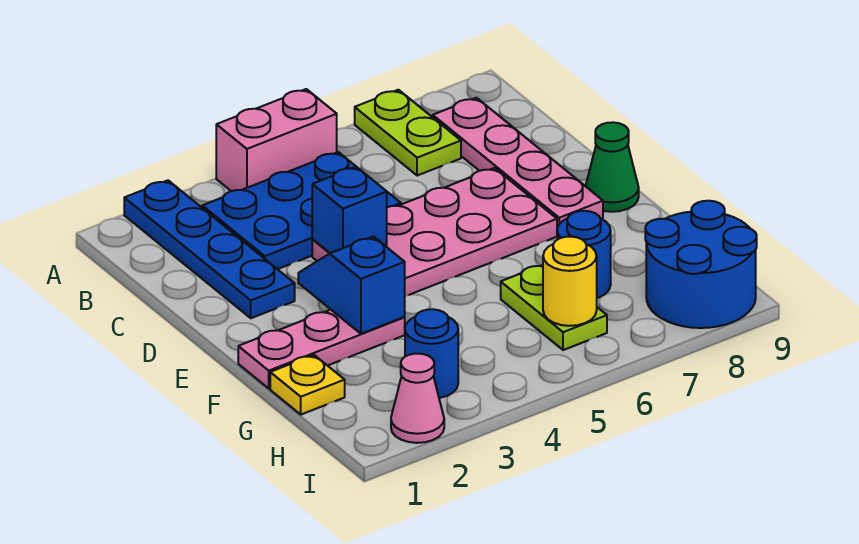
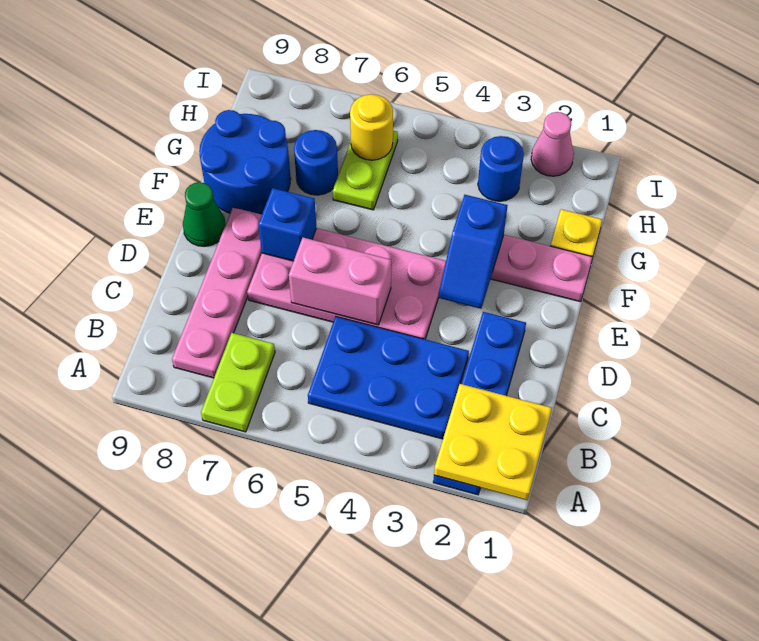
none -> yellow 2x2 plate [434,384,552,500]
pink 1x2 brick [216,89,337,191] -> pink 1x2 brick moved to [289,238,391,325]
blue 1x1 brick [312,167,387,253] -> blue 1x1 brick moved to [258,188,316,261]
blue 2x2 round brick [645,201,757,328] -> blue 2x2 round brick moved to [199,110,291,214]

